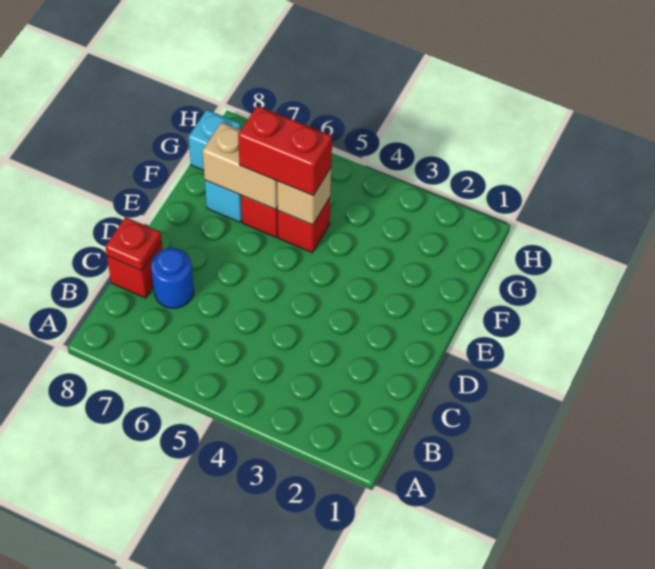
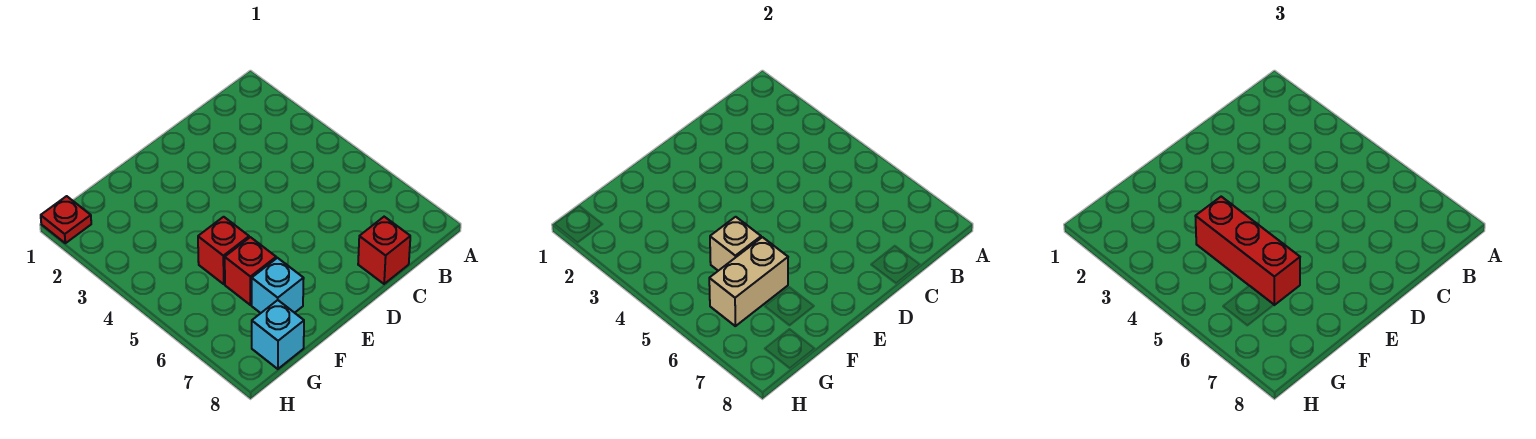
blue 1x1 round brick [151,248,194,308] -> none
red 1x1 plate [105,217,162,271] -> red 1x1 plate moved to [41,196,91,243]
red 1x2 brick [238,106,332,195] -> red 1x3 brick [1195,197,1300,305]
tan 1x2 brick [202,122,278,209] -> tan 1x2 brick turned to [709,237,788,326]

